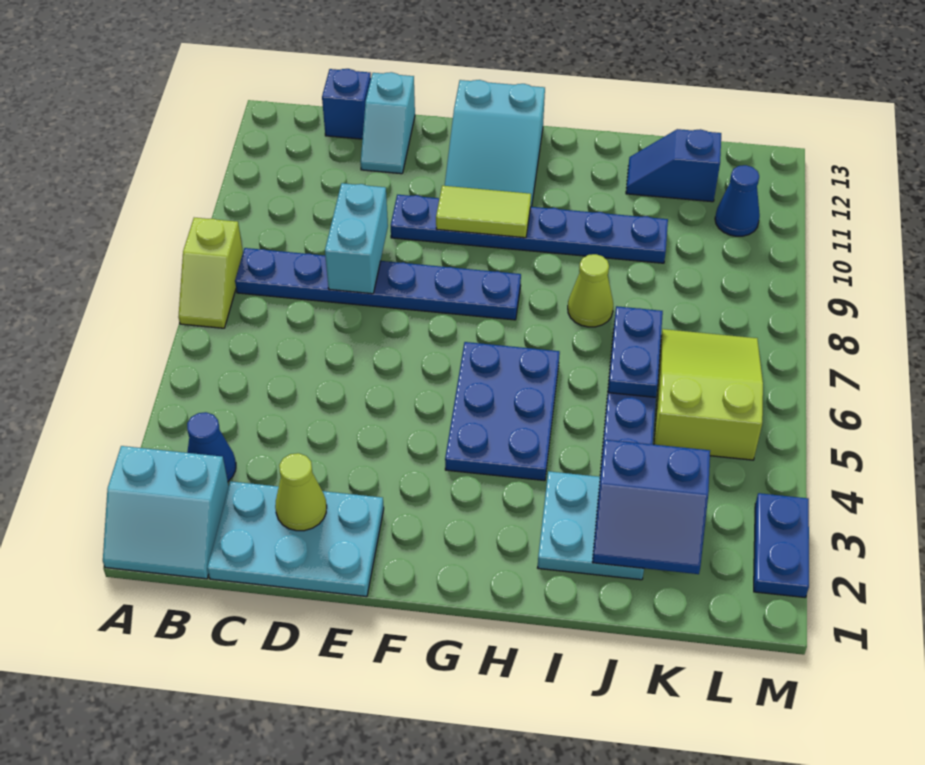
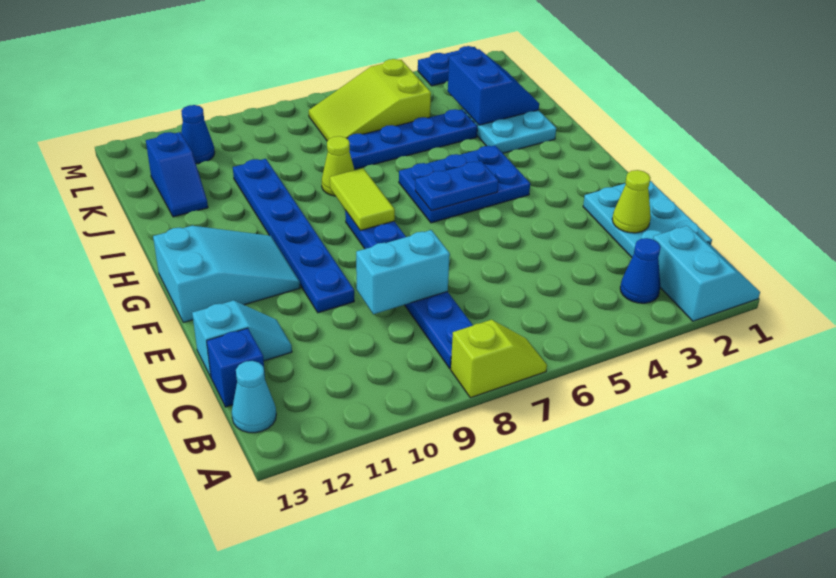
none -> cyan 1x1 cone [232,361,276,433]
lime 1x2 tile [436,186,531,238] -> lime 1x2 tile moved to [330,168,395,231]
blue 1x2 plate [608,306,663,397] -> blue 1x2 plate moved to [415,161,498,211]

